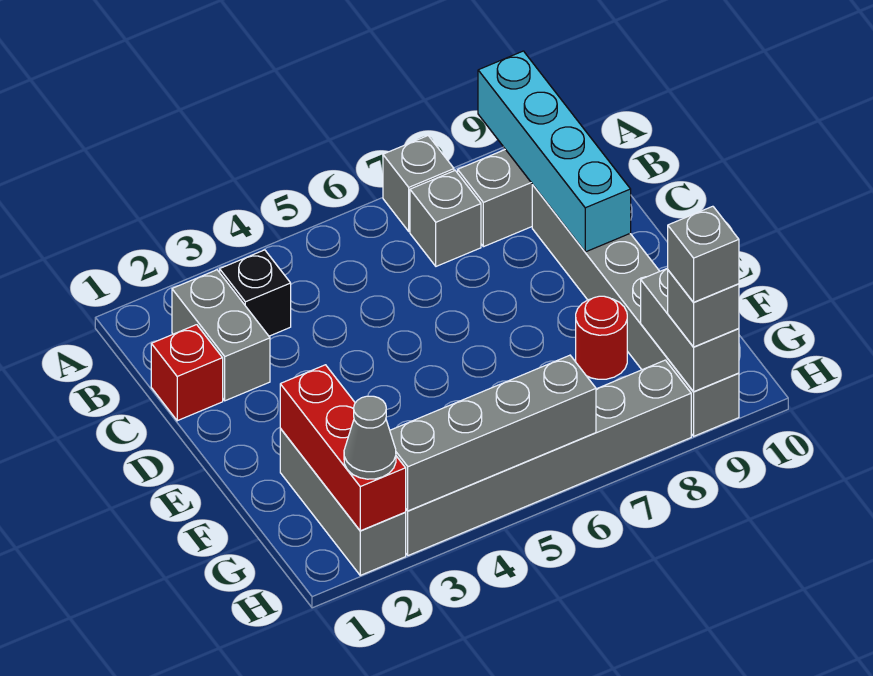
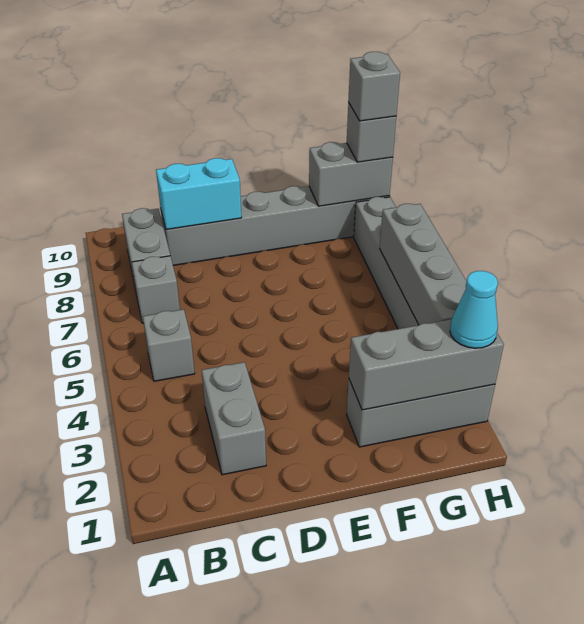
grey 1x1 brick [383,136,454,231] -> grey 1x1 brick moved to [143,309,195,381]
cyan 1x4 brick [478,51,631,252] -> cyan 1x2 brick [156,158,241,230]
grey 1x2 brick [172,270,270,401] -> grey 1x2 brick turned to [202,362,266,475]
black 1x1 brick [220,250,291,336] -> none
red 1x1 brick [151,325,223,421] -> none
red 1x3 brick [280,365,406,531] -> grey 1x3 brick [349,319,504,410]
red 1x1 round brick [576,296,627,379] -> none
grey 1x1 cone [344,396,396,479] -> cyan 1x1 cone [450,271,498,348]

